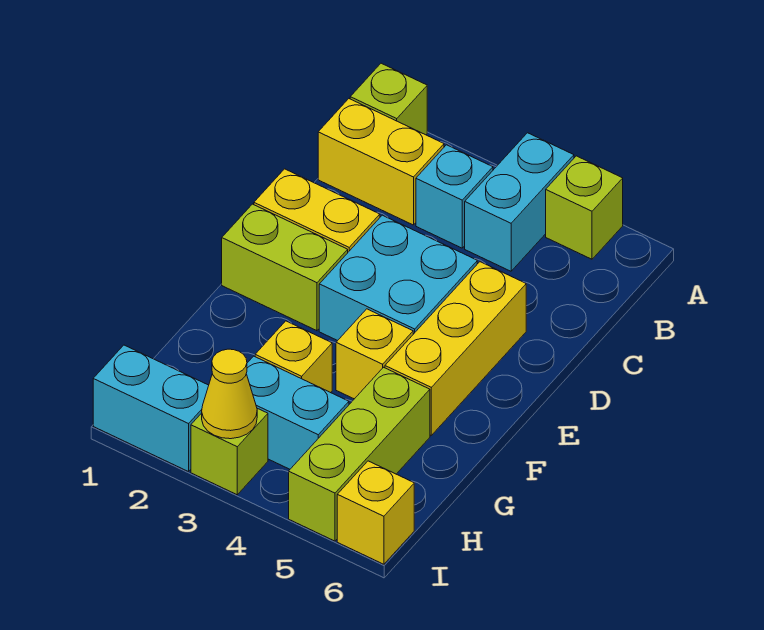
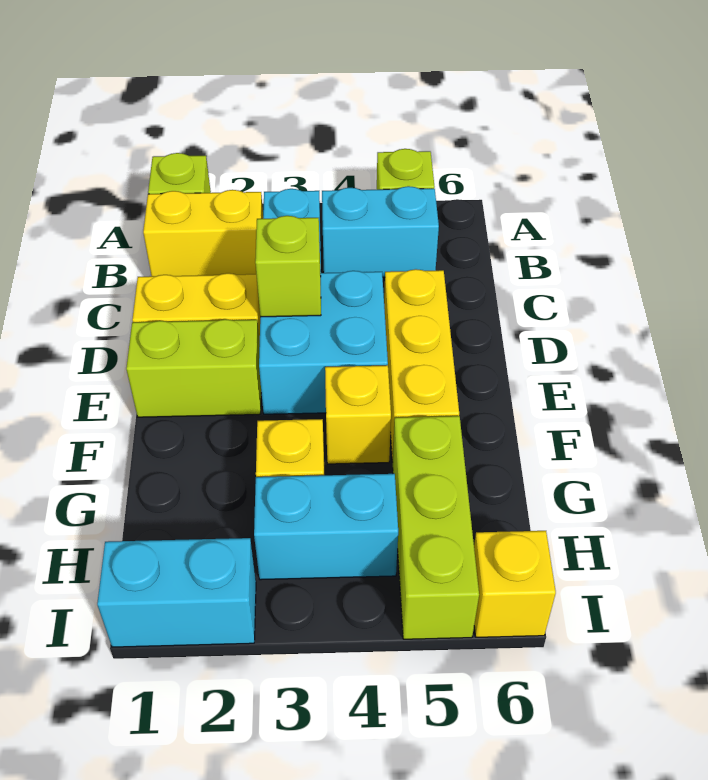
cyan 1x2 brick [465,133,574,271] -> cyan 1x2 brick turned to [322,186,439,277]
lime 1x1 brick [191,408,268,495] -> lime 1x1 brick moved to [255,216,321,317]
yellow 1x1 cone [202,349,257,439] -> none

